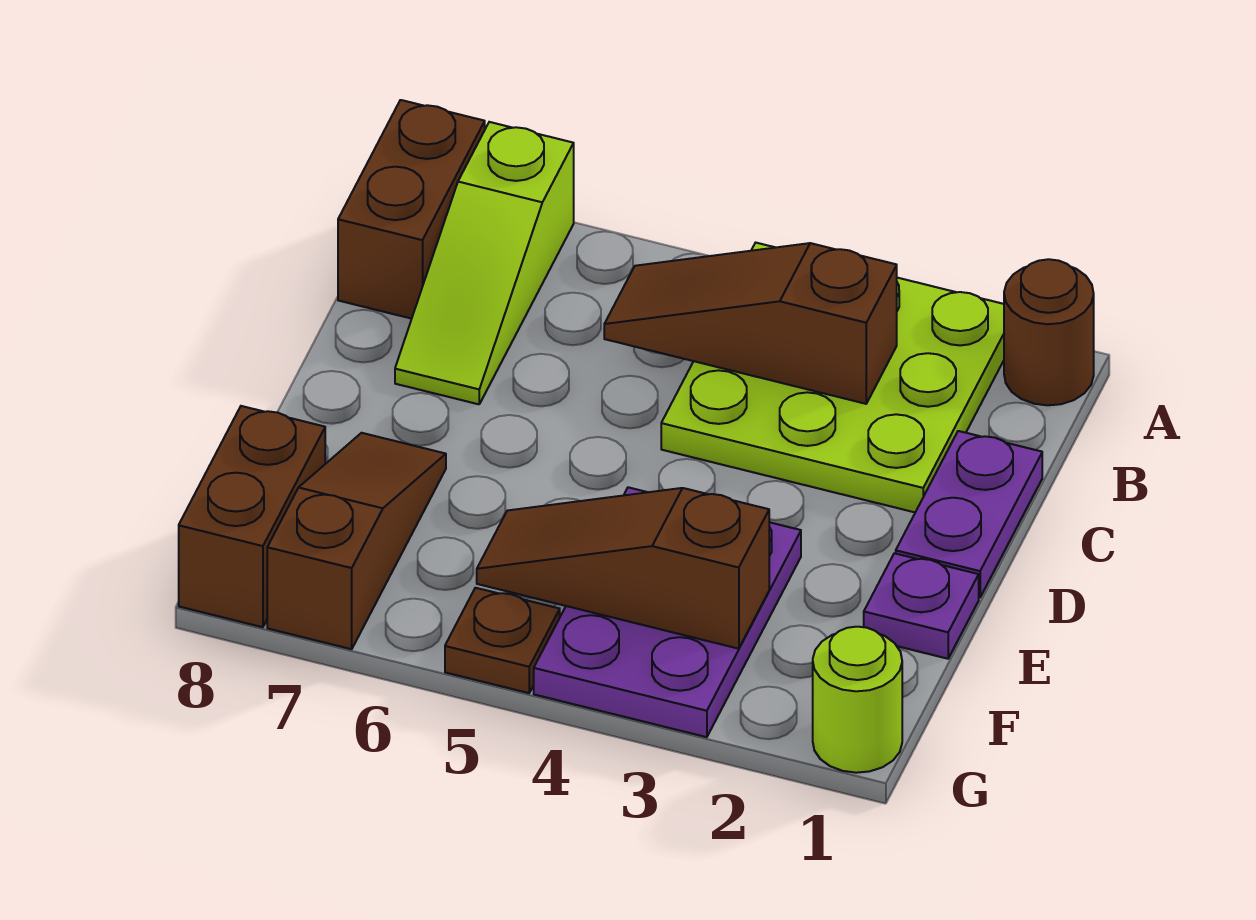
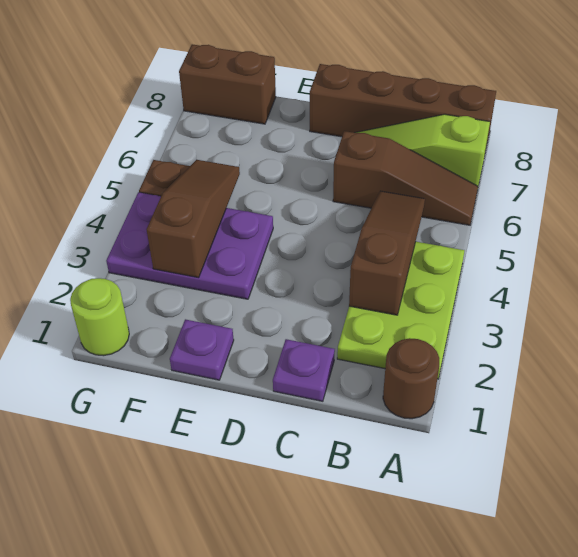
lime 3x3 plate [661,243,1004,512] -> lime 2x3 plate [337,242,465,379]
brown 1x2 brick [338,100,485,319] -> brown 1x4 brick [310,64,496,152]
purple 1x2 plate [896,431,1042,598] -> purple 1x1 plate [273,339,335,401]
brown 1x3 slope [267,433,446,649] -> brown 1x3 slope moved to [333,131,478,225]

